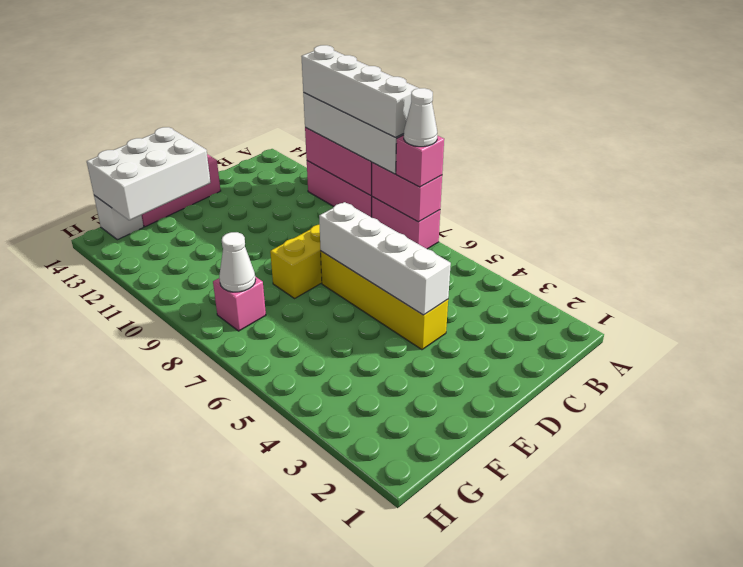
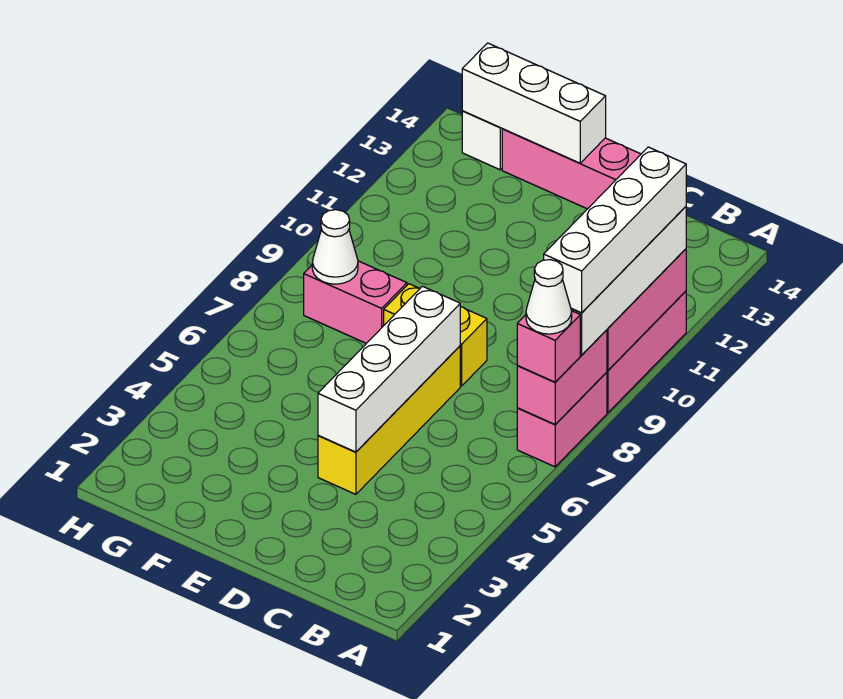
white 2x3 brick [87,127,211,220] -> white 1x3 brick [462,43,606,163]
pink 1x1 brick [213,277,266,331] -> pink 1x2 brick [304,261,407,343]

